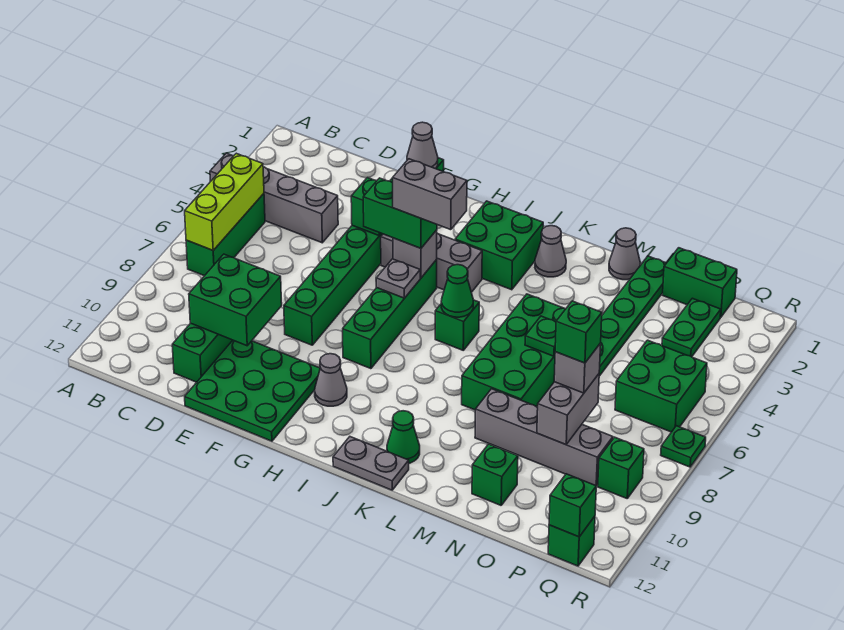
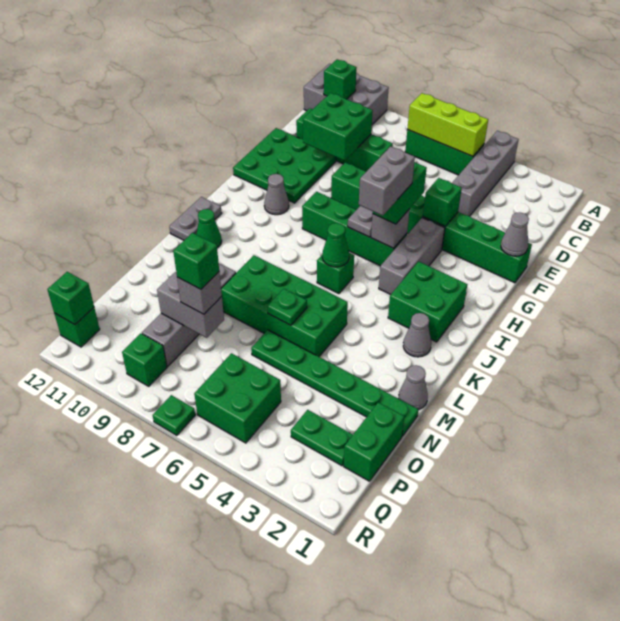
none -> grey 2x3 brick [304,64,389,125]
green 1x1 brick [472,444,518,505] -> green 1x1 brick moved to [324,59,357,99]

